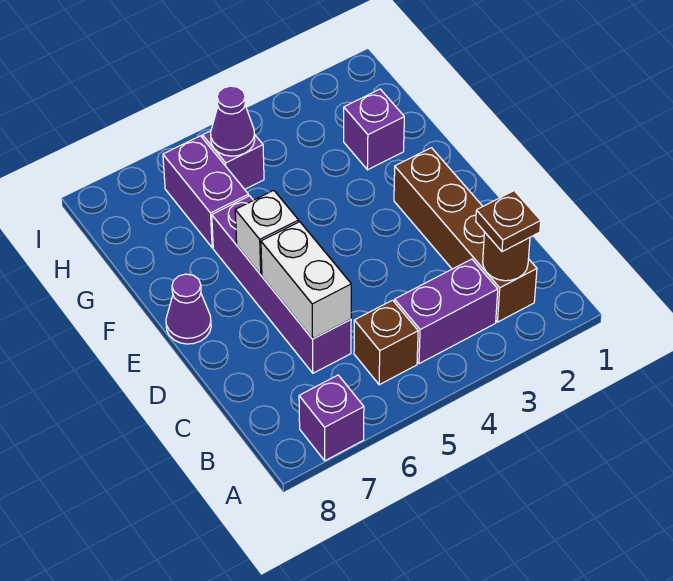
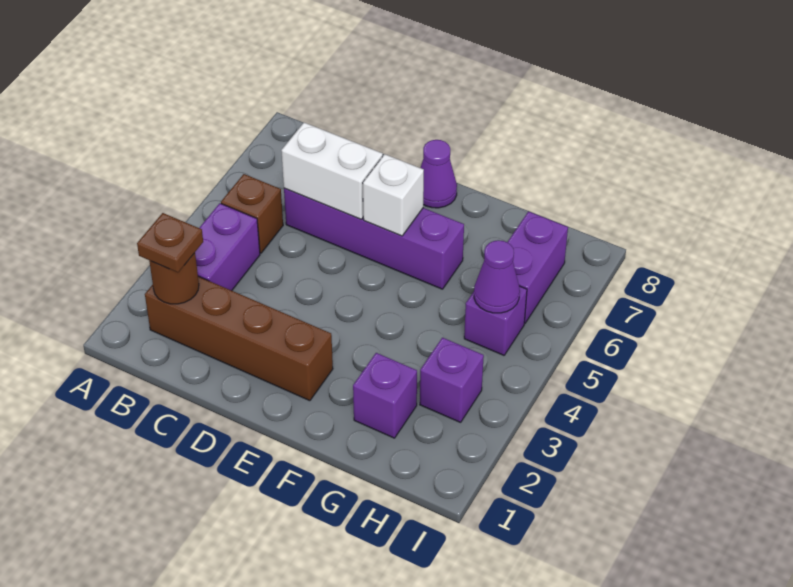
purple 1x1 brick [299,375,364,461] -> purple 1x1 brick moved to [420,338,484,422]
purple 1x2 brick [163,136,249,248] -> purple 1x2 brick turned to [507,212,568,323]

